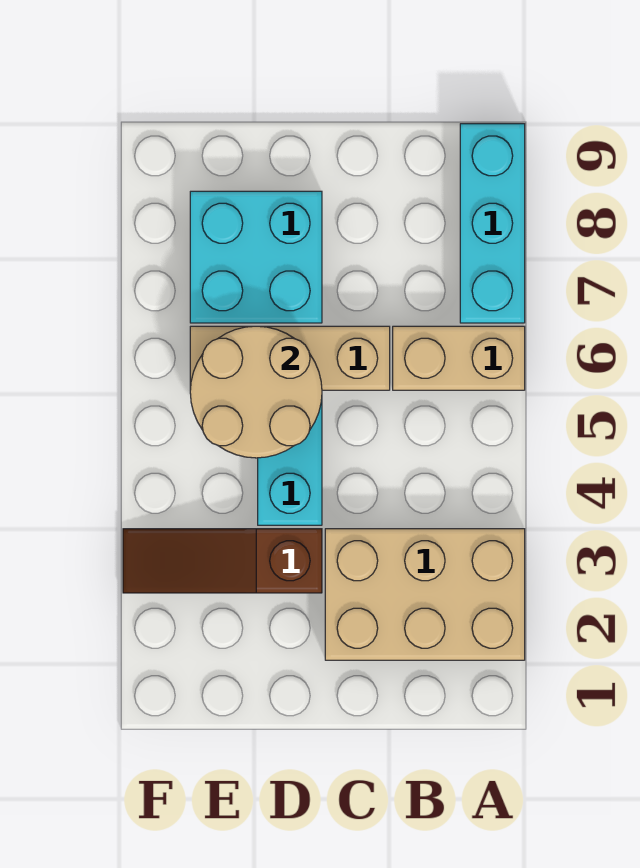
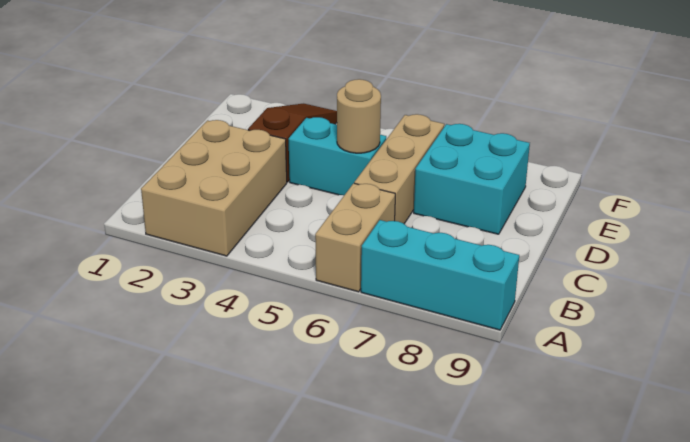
tan 2x2 round brick [190,326,322,458] -> tan 1x1 round brick [337,79,381,153]

